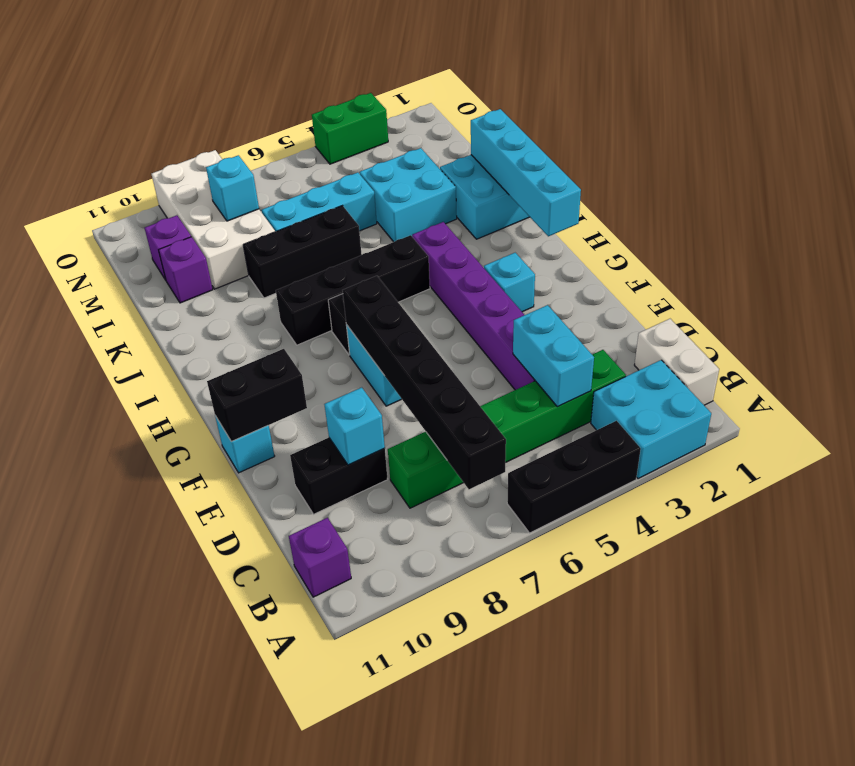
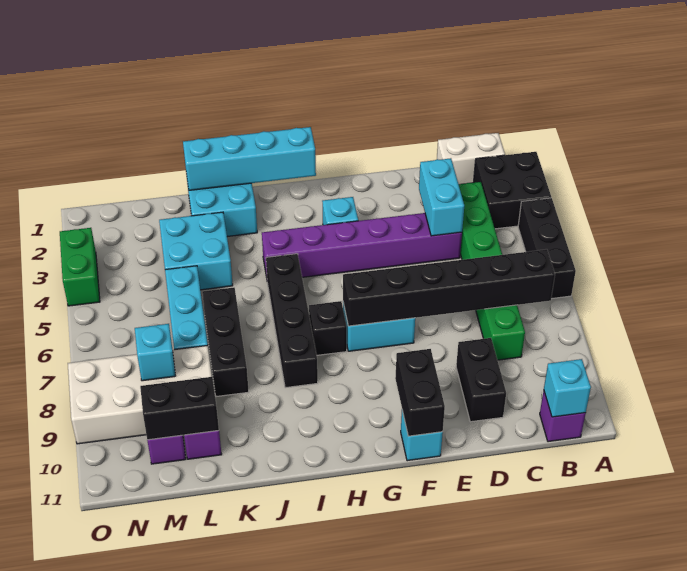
cyan 2x2 brick [591,360,711,479] -> black 2x2 brick [473,152,551,229]
cyan 1x2 brick [513,305,594,407] -> cyan 1x2 brick turned to [419,158,464,236]
cyan 1x1 brick [324,388,385,465] -> cyan 1x1 brick moved to [544,359,591,417]
none -> black 1x2 brick [140,377,219,440]

